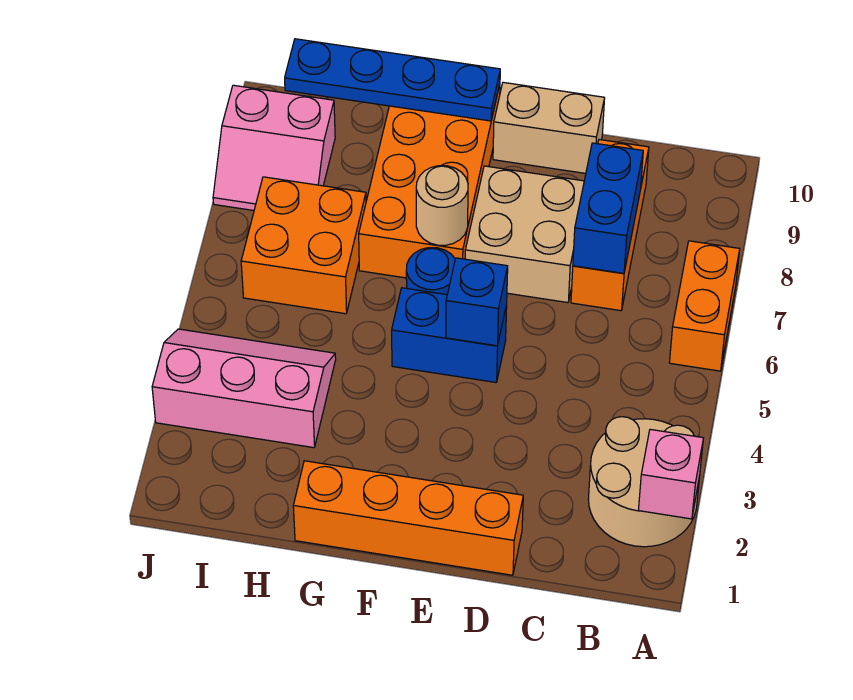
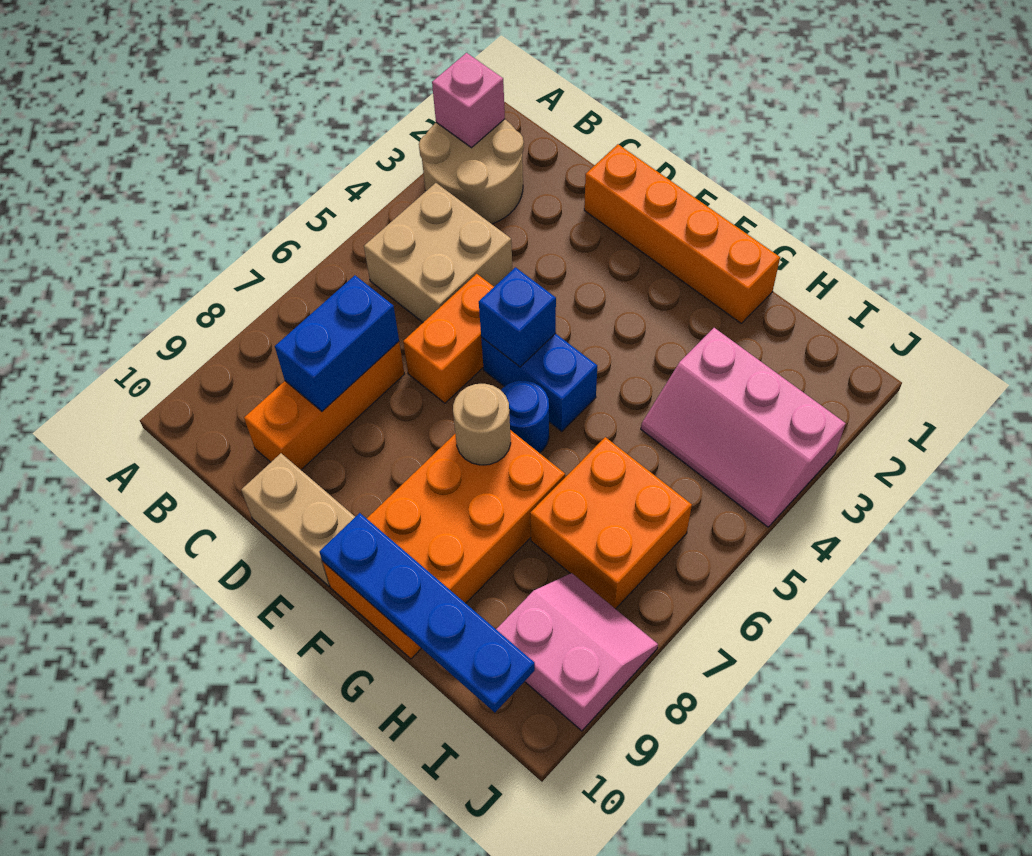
orange 1x2 brick [669,241,740,371] -> orange 1x2 brick moved to [403,274,494,403]
tan 2x2 brick [465,166,584,303] -> tan 2x2 brick moved to [364,183,512,322]

